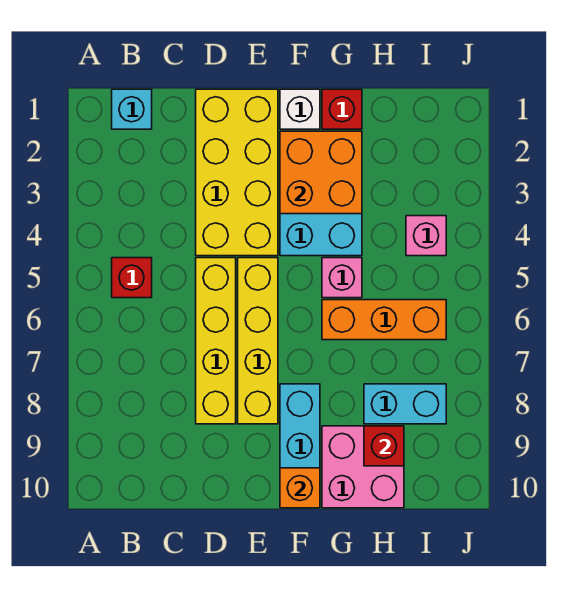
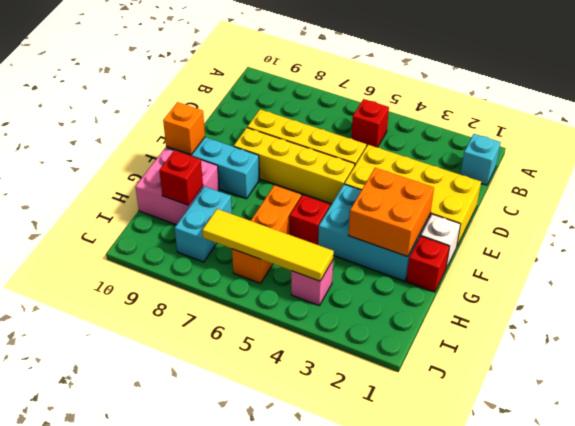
pink 1x1 brick [322,258,362,298] -> red 1x1 brick [290,195,330,245]
none -> yellow 1x4 tile [202,209,334,281]

